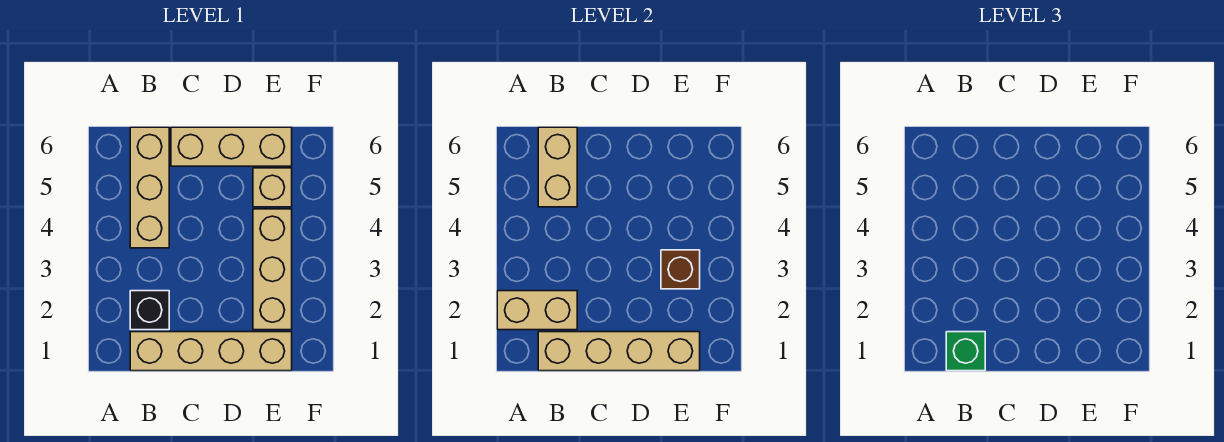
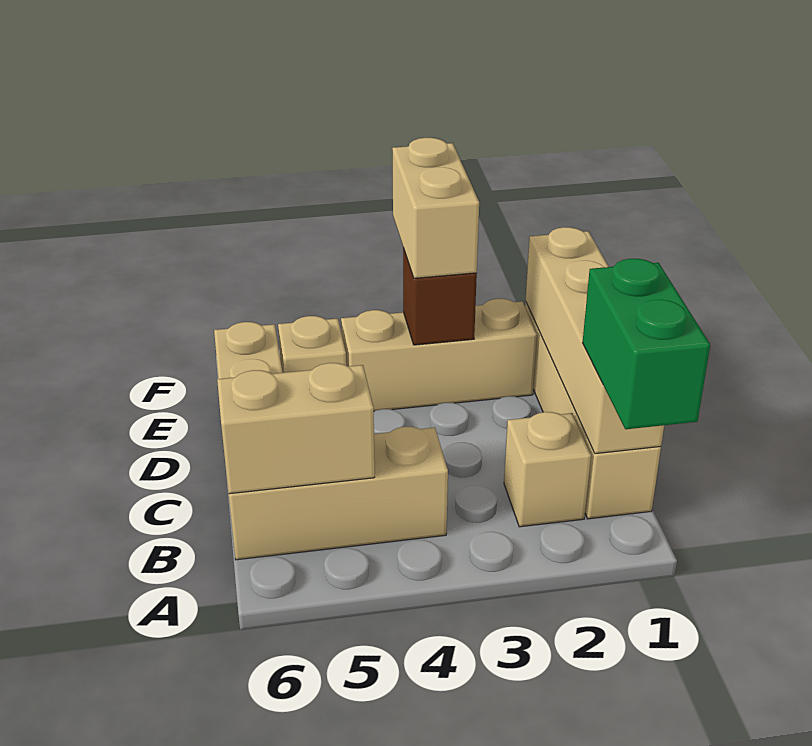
tan 1x2 brick [497,291,577,330] -> tan 1x2 brick moved to [392,138,479,278]
green 1x1 brick [946,332,985,371] -> green 1x2 brick [582,259,710,429]
black 1x1 brick [130,291,169,330] -> tan 1x1 brick [504,412,591,527]

